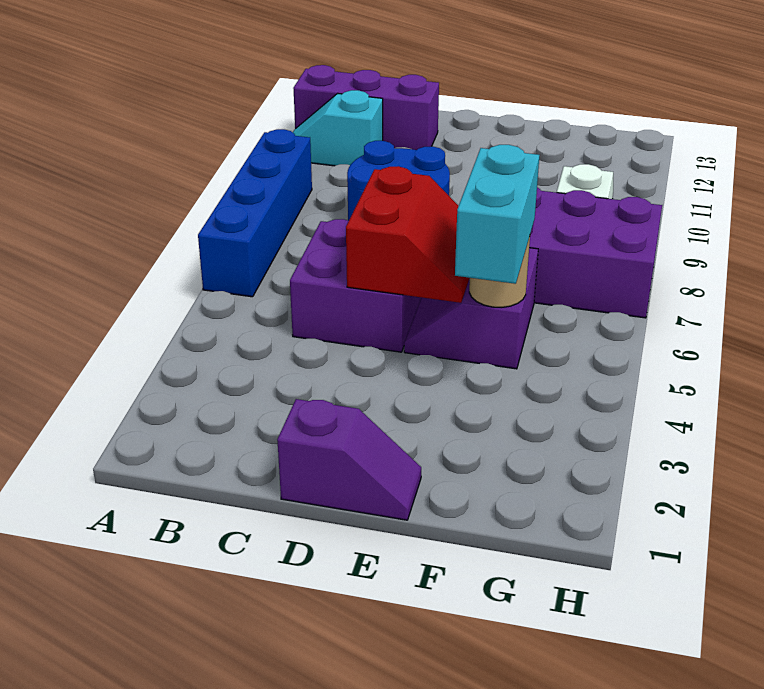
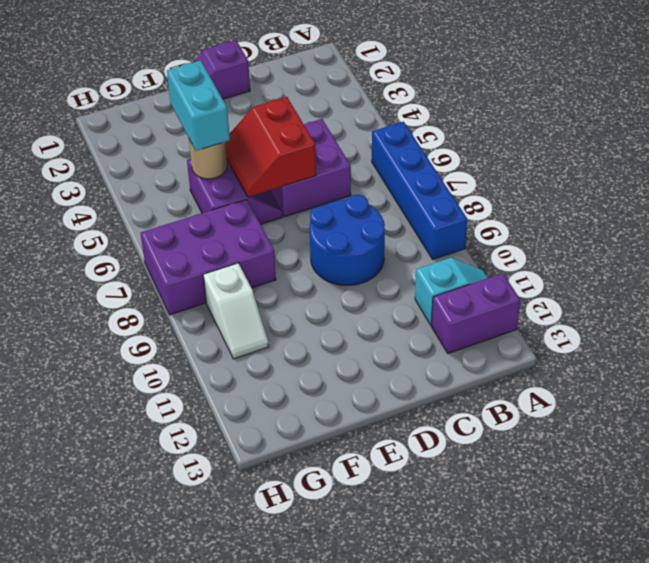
purple 1x3 brick [293,65,439,150] -> purple 1x2 brick [431,273,520,354]

